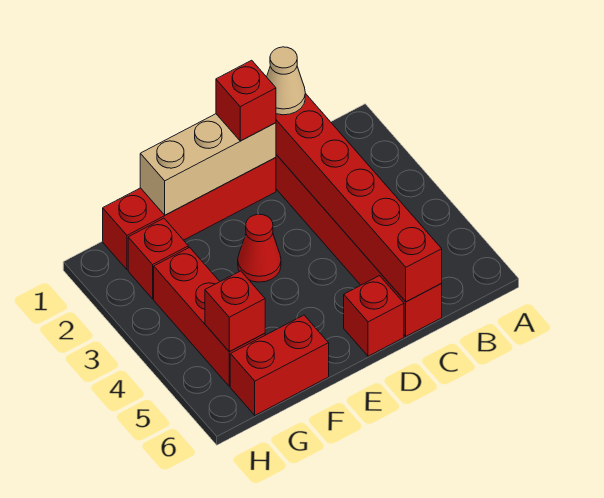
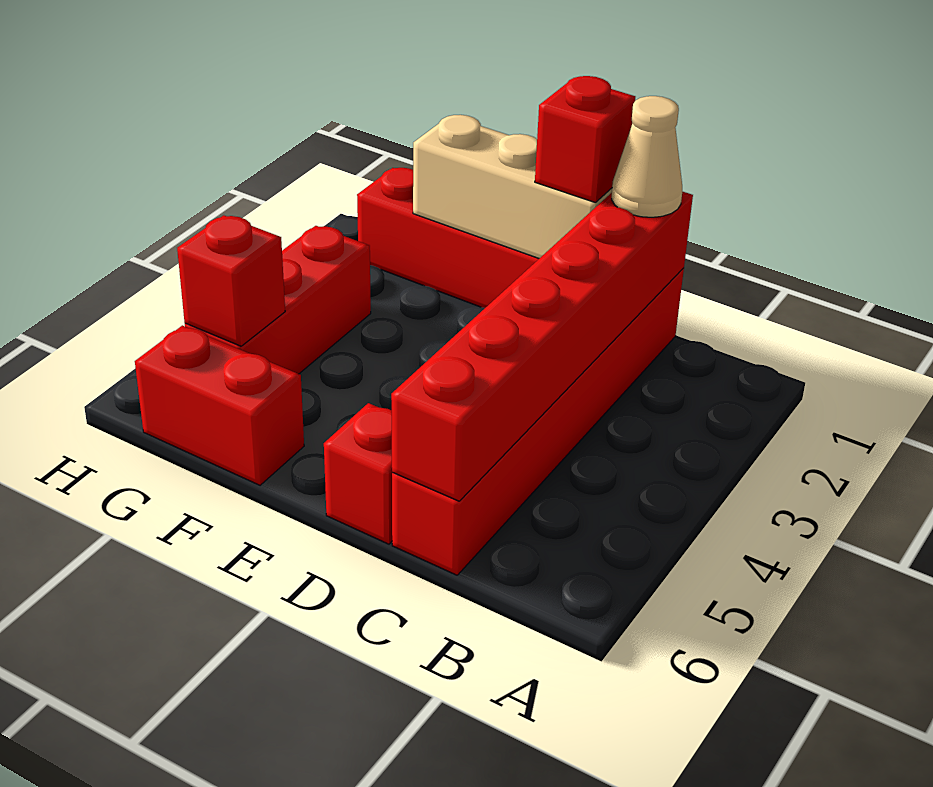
red 1x1 cone [238,214,281,282] -> none
red 1x1 brick [128,218,188,299] -> none

